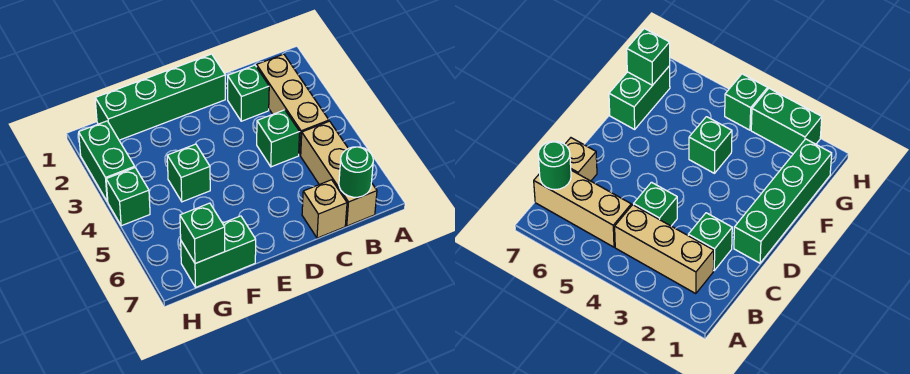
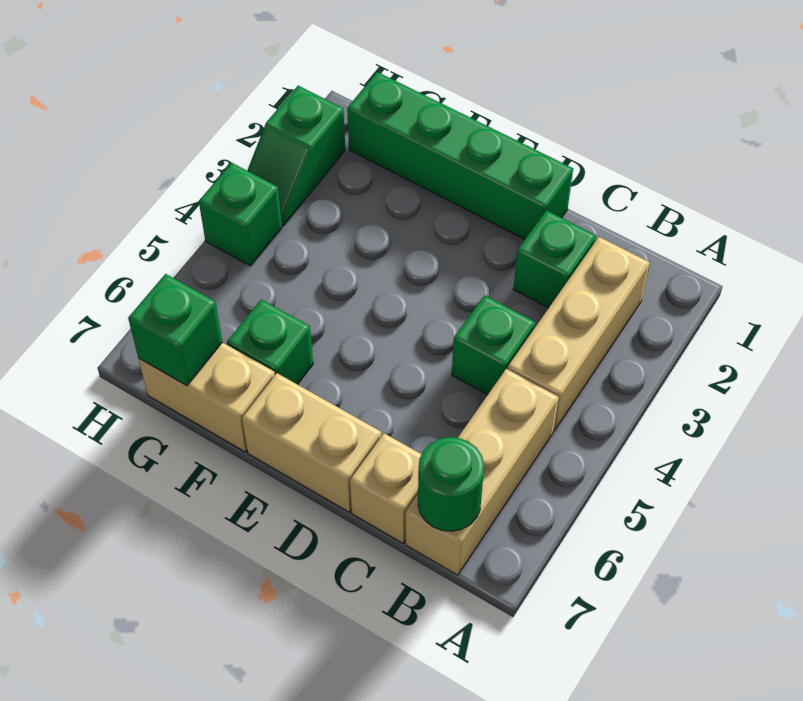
none -> tan 1x2 brick [242,373,381,512]
green 1x1 brick [167,144,210,202] -> green 1x1 brick moved to [227,299,313,384]
green 1x2 brick [181,216,256,287] -> tan 1x2 brick [138,342,275,452]
green 1x2 brick [79,121,135,201] -> green 1x2 slope [247,86,345,226]

